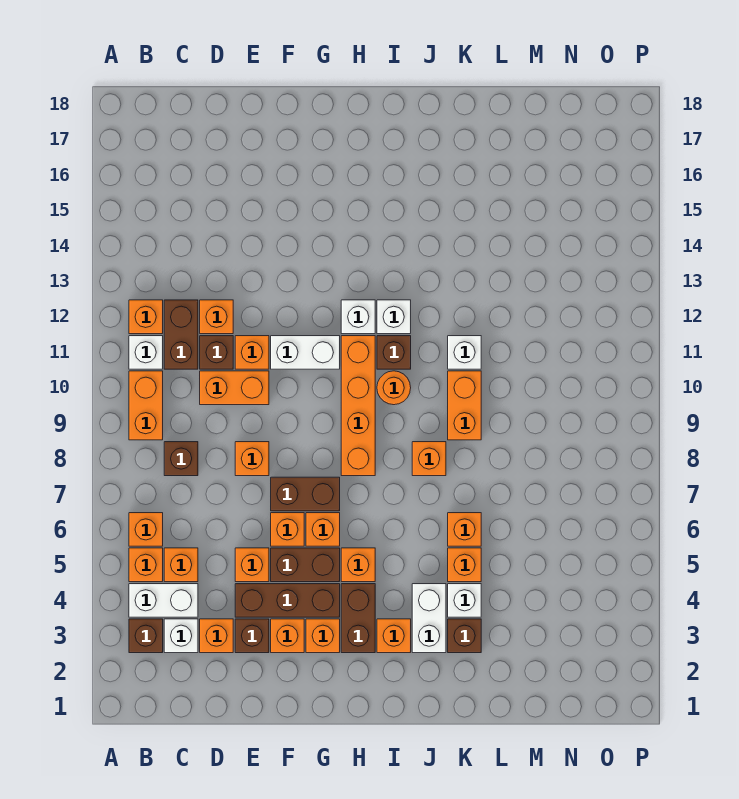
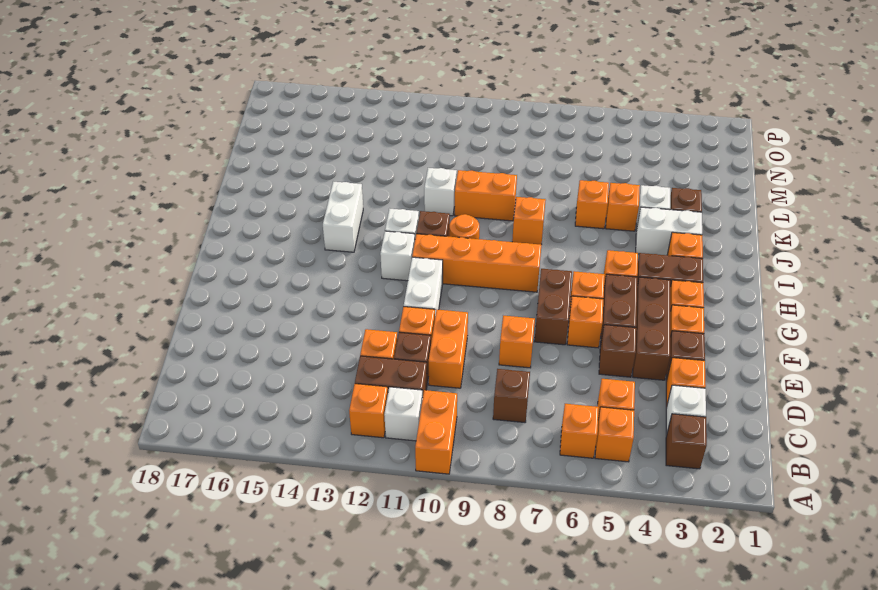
white 1x2 brick [129,584,198,617] -> white 1x2 brick moved to [323,182,363,252]
orange 1x2 brick [129,371,163,440] -> orange 1x2 brick turned to [415,390,457,474]
orange 1x1 brick [235,548,269,582] -> brown 1x1 brick [599,325,636,377]

